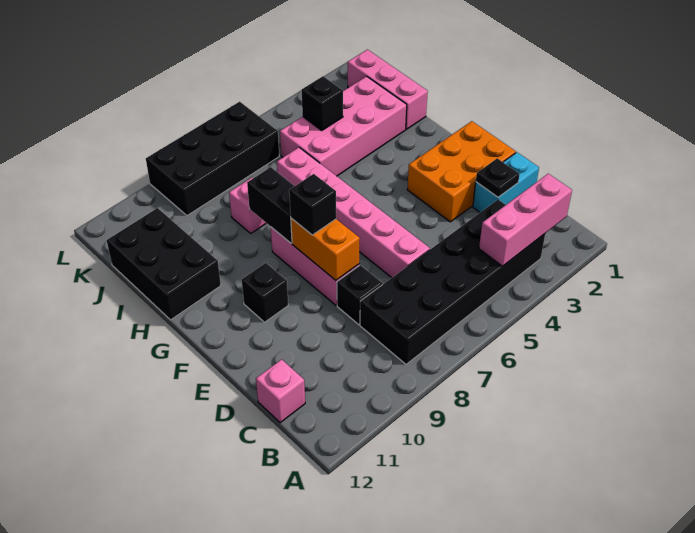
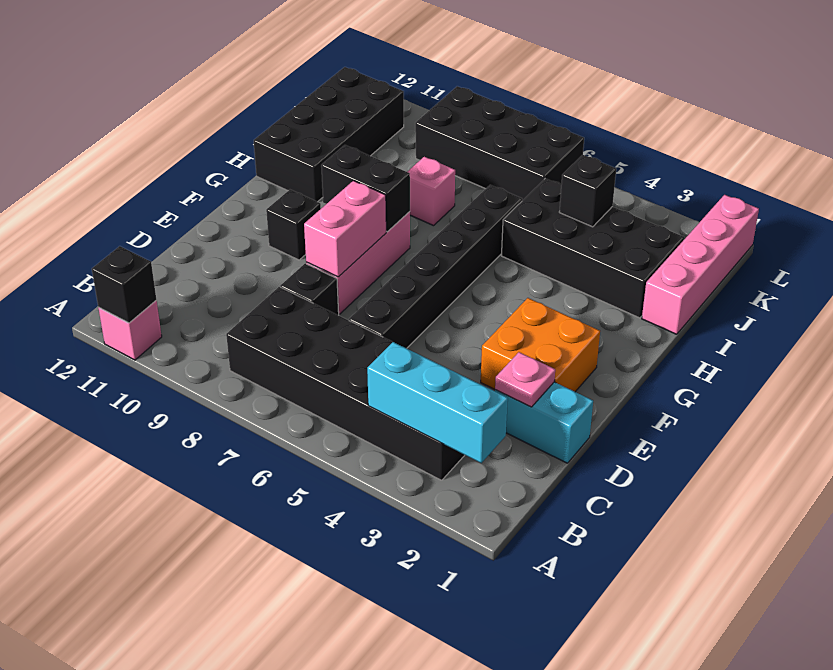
pink 1x3 brick [479,174,572,266] -> cyan 1x3 brick [367,342,508,463]
pink 1x1 brick [256,359,305,423] -> pink 1x1 brick moved to [98,301,162,360]
black 1x1 plate [476,158,520,197] -> pink 1x1 plate [495,352,555,407]
pink 1x6 brick [277,147,430,278] -> black 1x6 brick [349,185,522,348]
orange 2x3 brick [407,121,516,222] -> orange 2x2 brick [481,298,600,392]
orange 1x2 brick [291,218,360,280] -> pink 1x2 brick [304,181,386,277]
black 1x1 brick [289,174,336,235] -> black 1x1 brick moved to [92,246,156,323]
black 1x2 brick [247,167,294,243] -> black 1x2 brick turned to [321,145,410,232]
black 2x3 brick [107,208,221,320] -> black 2x4 brick [254,67,404,202]
pink 1x3 brick [348,50,428,129] -> pink 1x4 brick [642,195,759,334]
pink 2x4 brick [280,76,407,176] -> black 2x4 brick [501,179,684,318]

